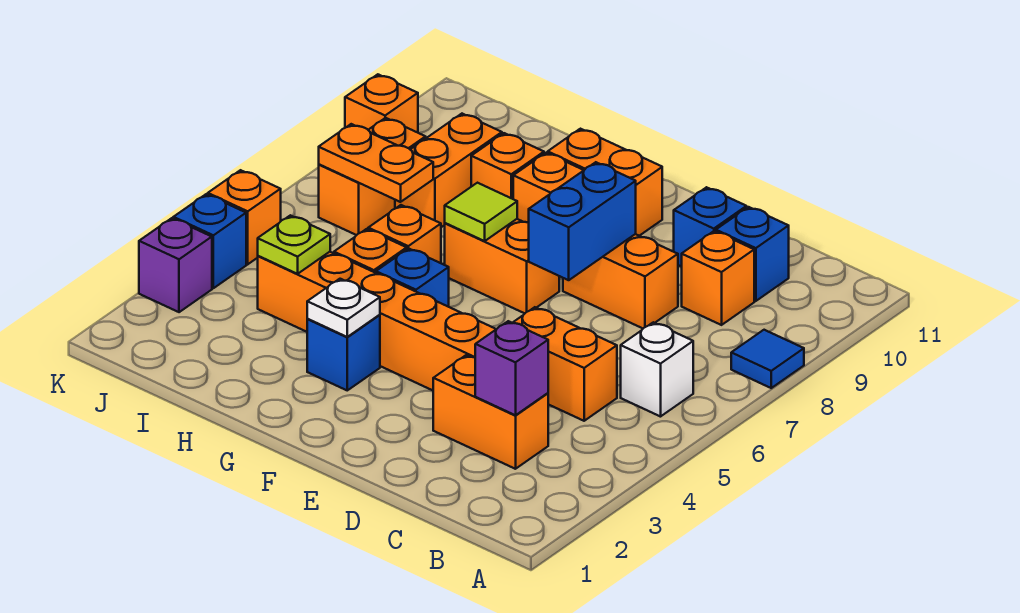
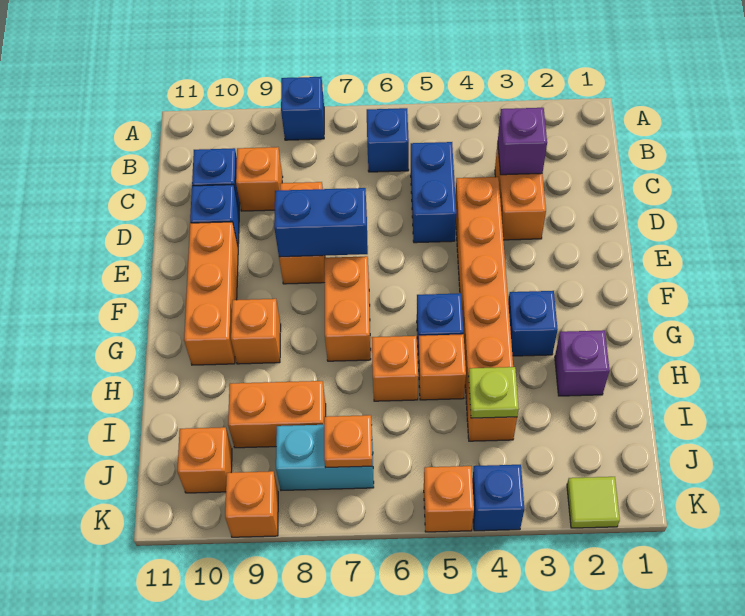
blue 1x1 tile [731,330,804,388] -> blue 1x1 brick [281,77,324,140]
white 1x1 brick [621,322,693,417] -> blue 1x1 brick [367,108,409,172]
orange 1x2 brick [513,307,617,421] -> blue 1x2 brick [411,142,456,243]
orange 1x2 brick [548,129,662,236] -> orange 1x3 brick [184,222,238,365]
white 1x1 plate [307,279,380,337] -> none
lime 1x1 tile [445,183,517,241] -> lime 1x1 tile moved to [567,477,620,528]
orange 1x1 brick [471,133,544,199] -> orange 1x1 brick moved to [177,427,232,493]
orange 1x2 plate [319,124,433,202] -> orange 1x1 plate [324,415,372,468]
orange 1x2 brick [319,118,426,235] -> cyan 1x2 brick [276,425,374,491]
purple 1x1 brick [139,218,212,312] -> purple 1x1 brick moved to [555,330,610,396]

